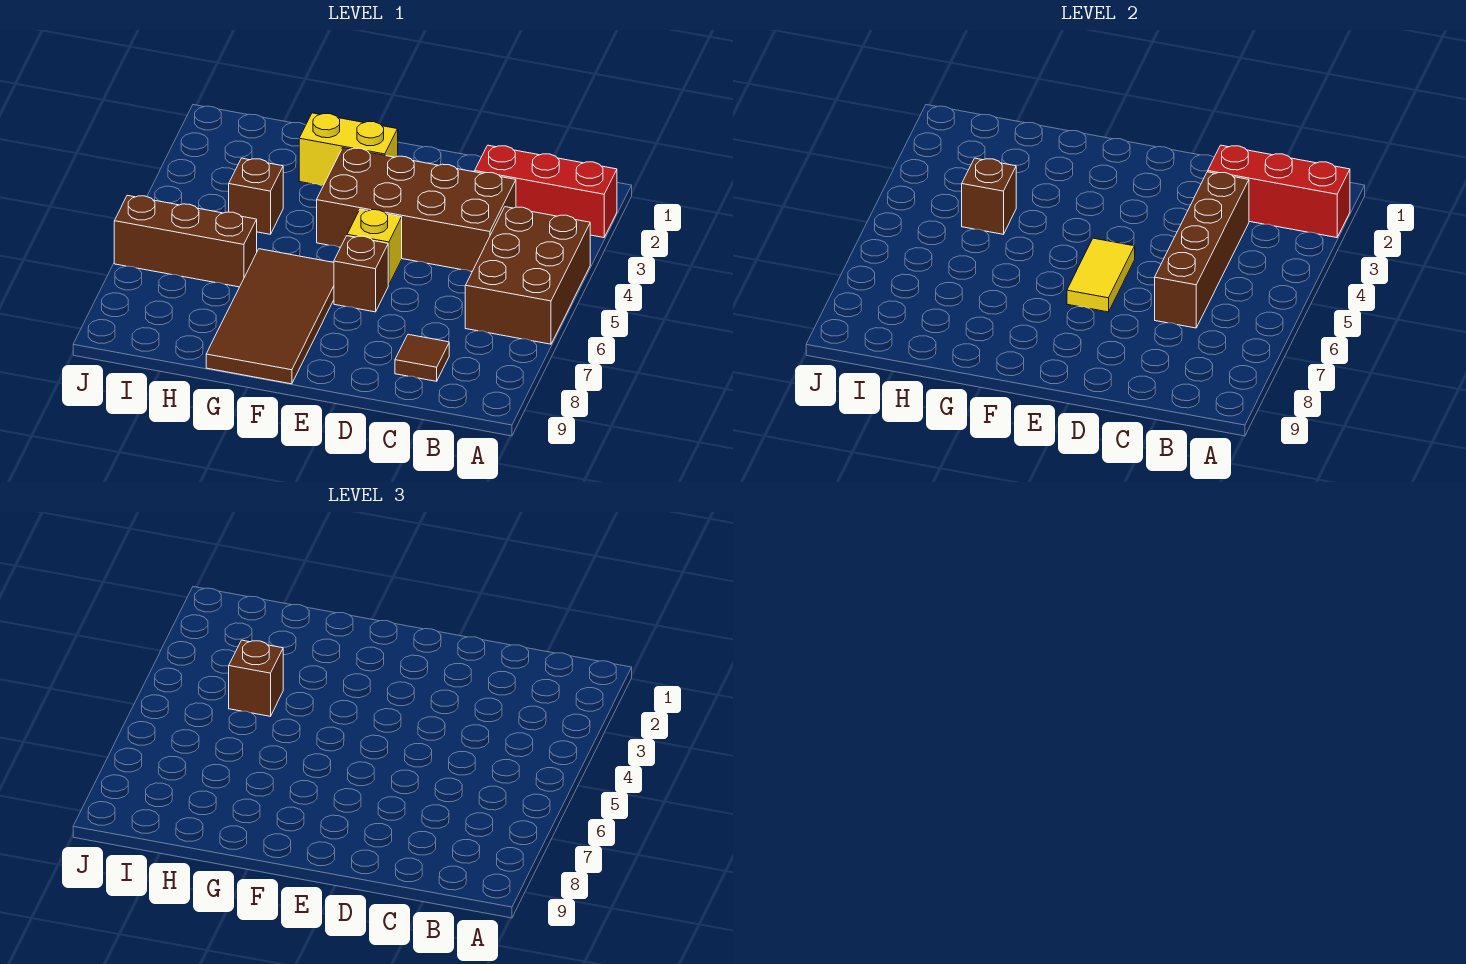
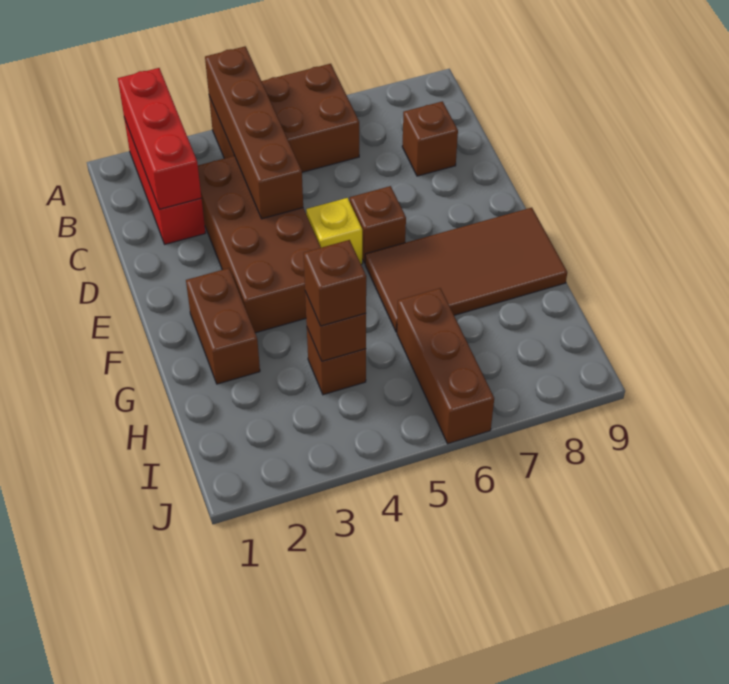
brown 1x4 brick [1155,172,1249,328] -> brown 1x4 brick turned to [205,46,303,219]
brown 1x1 tile [395,334,449,381] -> brown 1x1 brick [402,101,458,176]
yellow 1x2 tile [1067,238,1135,312] -> none
yellow 1x2 brick [299,113,398,186] -> brown 1x2 brick [186,268,260,384]

